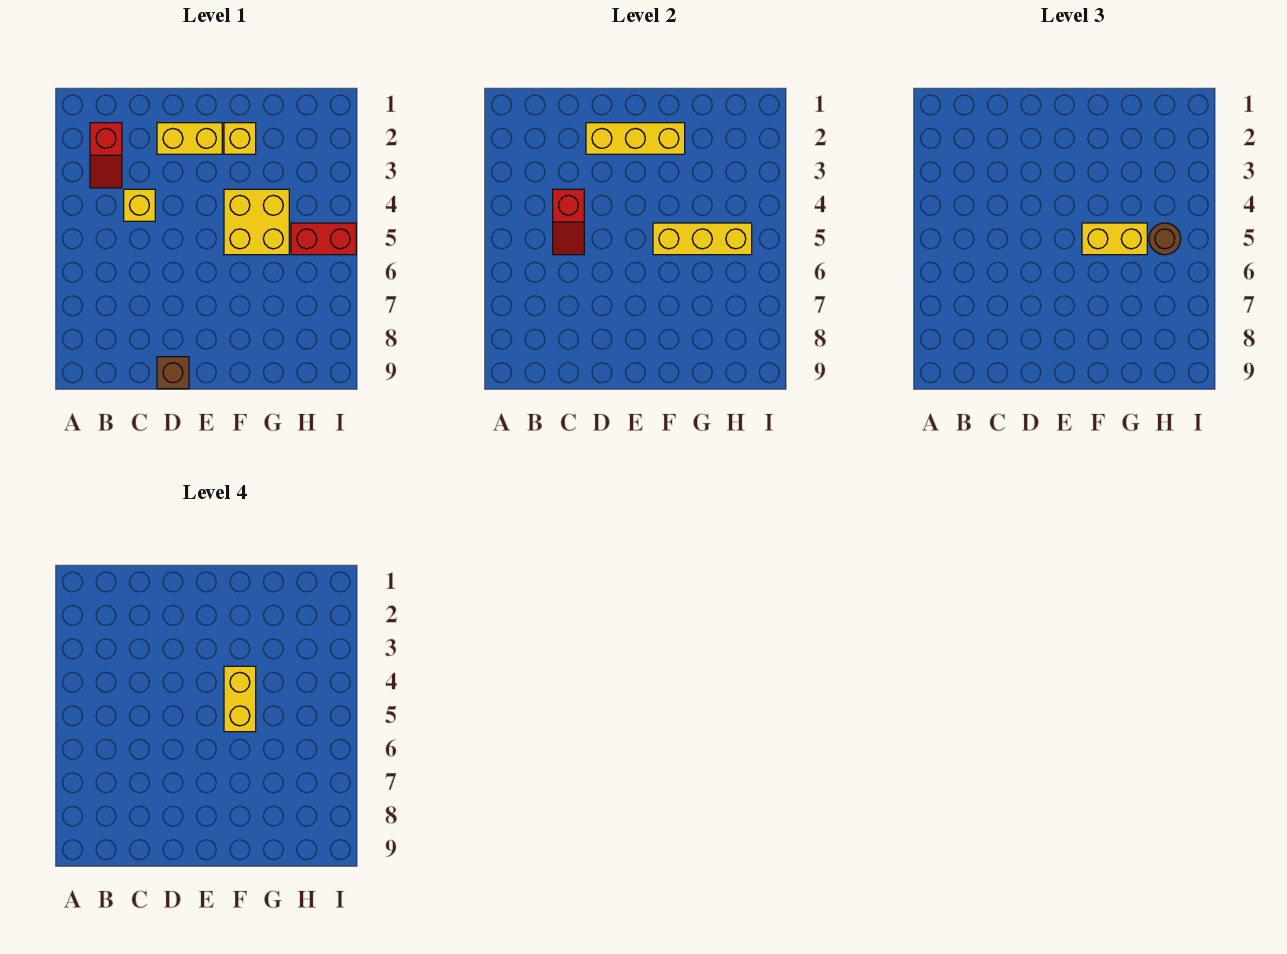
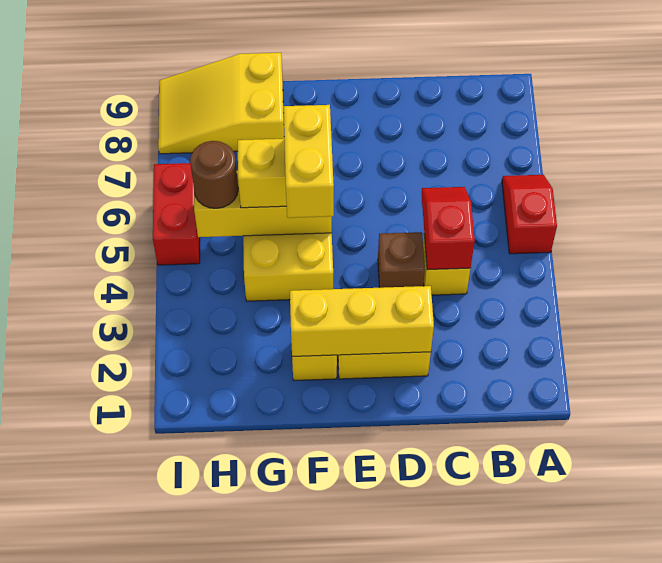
red 1x2 slope [90,123,122,188] -> red 1x2 slope moved to [502,175,557,254]
brown 1x1 brick [157,357,189,389] -> brown 1x1 brick moved to [378,232,425,288]
none -> yellow 2x3 slope [158,53,284,154]
red 1x2 brick [291,223,356,255] -> red 1x2 brick turned to [153,163,200,265]

